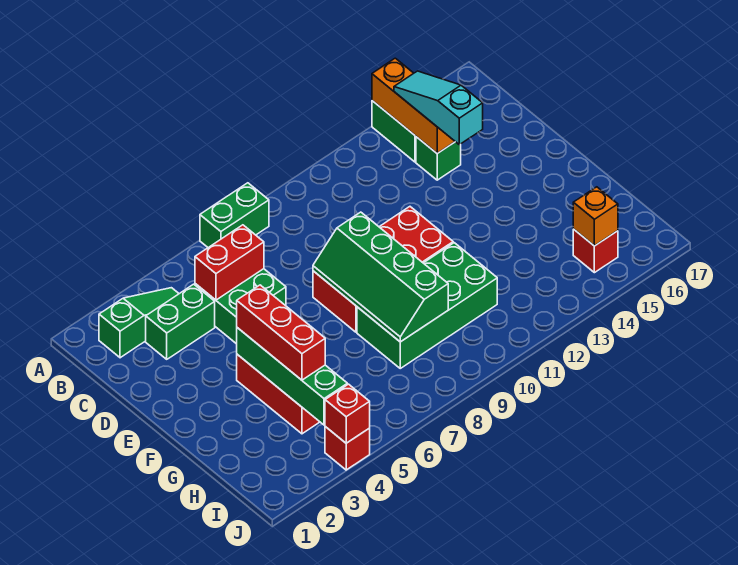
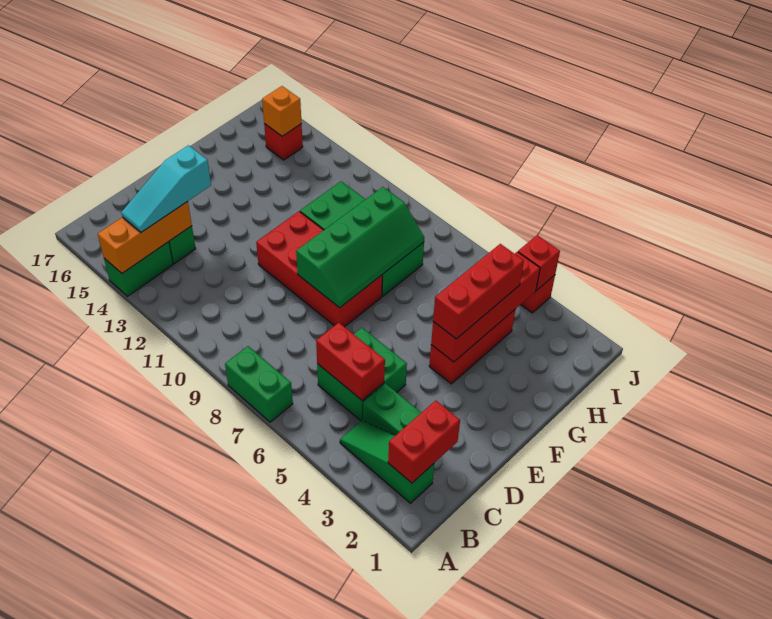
none -> red 1x2 brick [388,401,460,483]
green 1x4 brick [237,328,347,425] -> red 1x4 brick [431,252,540,362]

